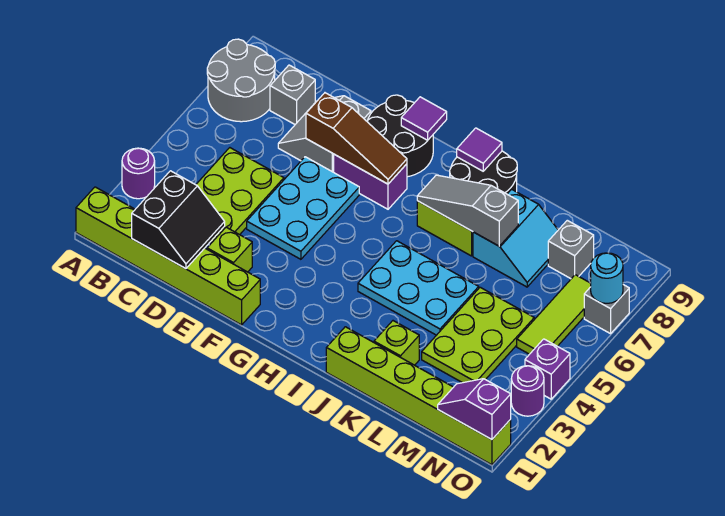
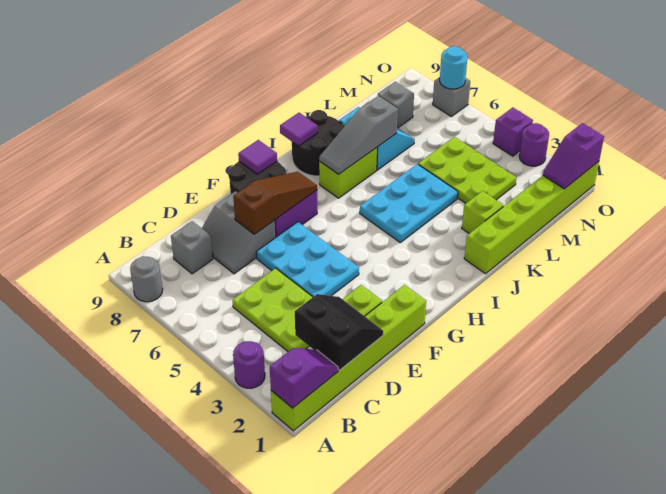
none -> purple 1x2 slope [270,348,338,408]
grey 2x2 round brick [207,39,275,122] -> grey 1x1 round brick [130,257,163,302]
lime 1x3 tile [517,275,591,354] -> none

